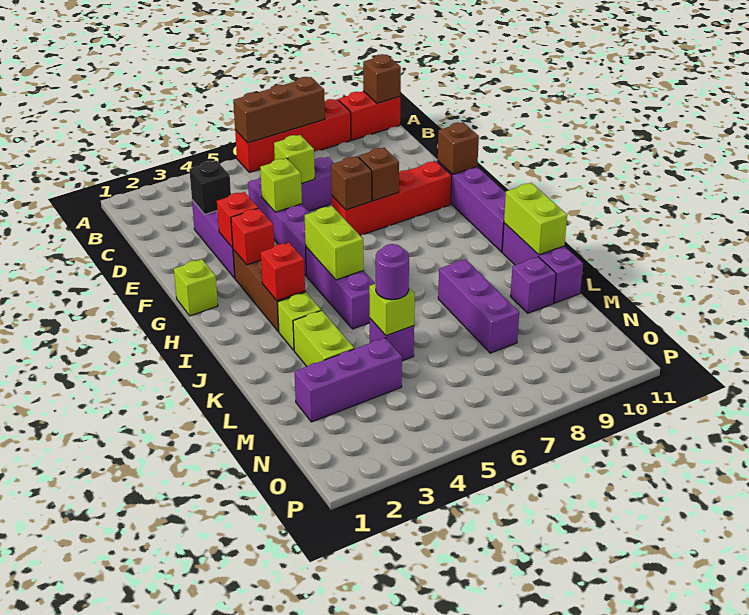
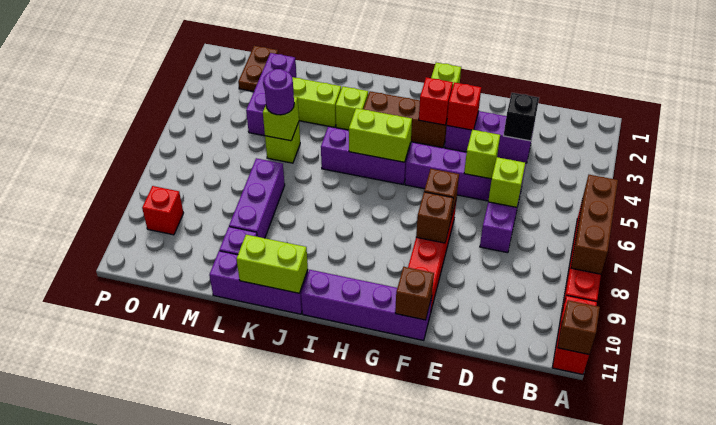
red 1x1 brick [261,243,305,301] -> red 1x1 brick moved to [142,186,183,235]
purple 1x3 brick [438,259,519,353] -> purple 1x3 brick turned to [229,158,285,238]
purple 1x1 brick [370,319,414,361] -> lime 1x1 brick [265,122,300,163]
none -> brown 1x2 plate [238,46,278,92]

